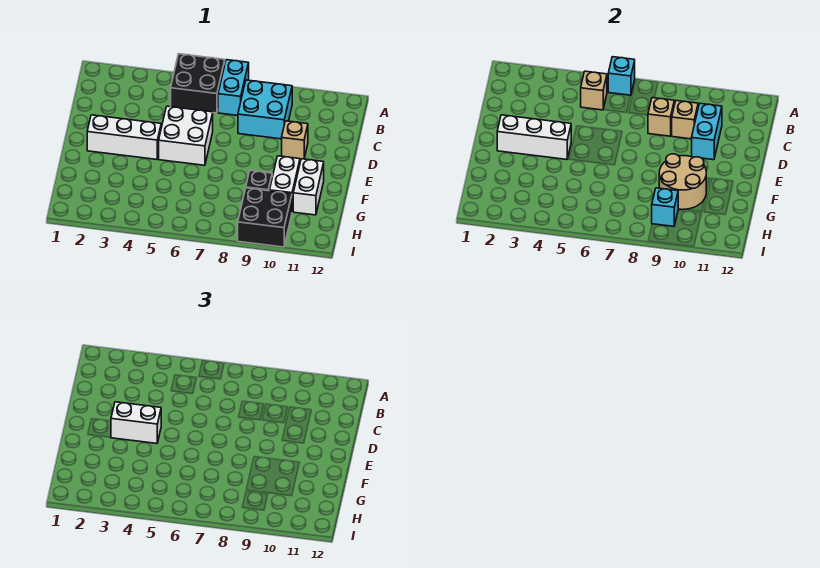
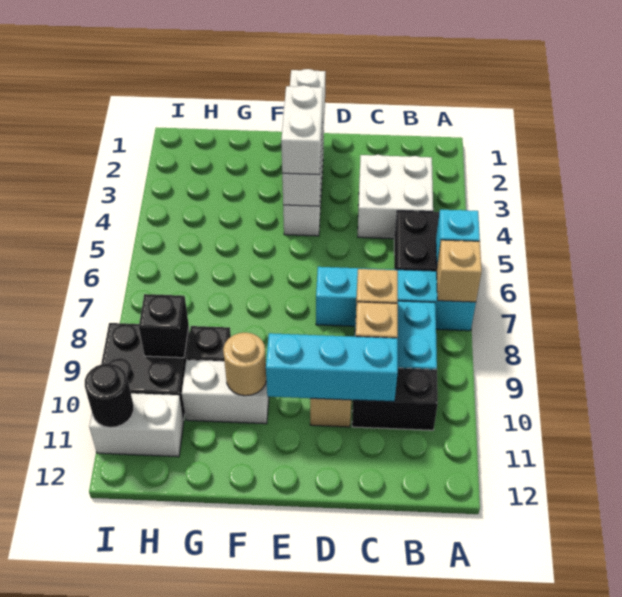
cyan 1x2 brick [218,60,249,116] -> cyan 1x4 brick [316,267,476,331]
tan 1x1 brick [581,71,607,110] -> tan 1x1 brick moved to [437,240,482,302]
none -> black 1x2 brick [352,368,438,430]
cyan 1x2 brick [692,104,722,160] -> cyan 1x3 brick [266,333,398,402]
white 2x2 brick [159,106,213,165] -> white 2x2 brick moved to [358,155,433,239]
white 1x3 brick [497,115,571,159] -> white 1x4 brick [282,69,326,206]
tan 2x2 round brick [659,154,706,210] -> tan 1x1 round brick [223,333,266,396]
white 1x2 brick [293,159,324,215] -> white 1x2 brick moved to [89,393,184,457]
cyan 1x1 brick [652,188,678,226] -> black 1x1 brick [139,294,189,358]
none -> black 1x1 round brick [85,363,134,427]

